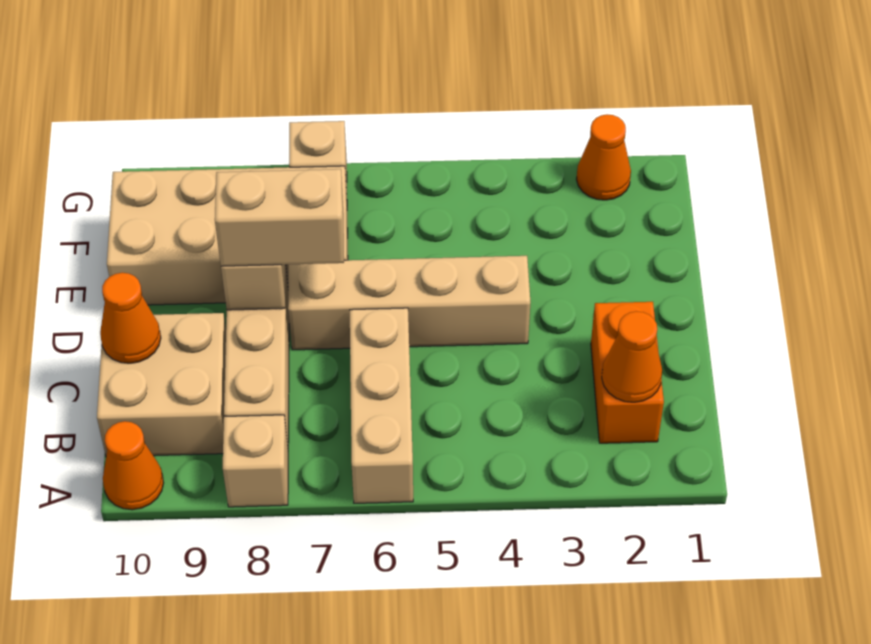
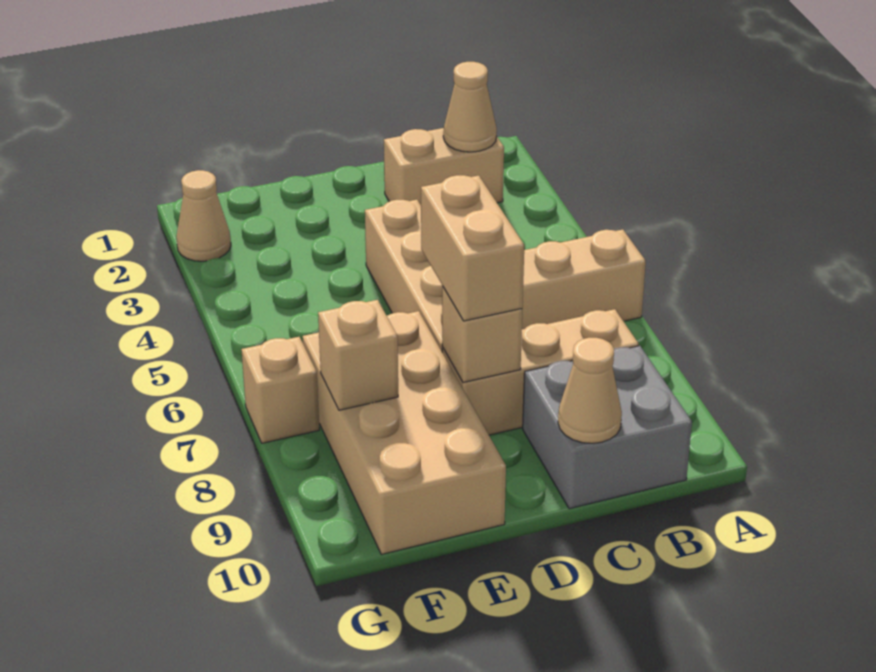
tan 1x1 brick [223,415,288,507] -> tan 1x1 brick moved to [318,300,398,410]
orange 1x1 cone [103,421,164,510] -> none
orange 1x2 brick [591,302,664,443] -> tan 1x2 brick [384,128,504,205]
orange 1x1 cone [602,311,662,402] -> tan 1x1 cone [443,62,497,152]
tan 2x2 brick [97,313,226,456] -> grey 2x2 brick [523,346,692,509]
orange 1x1 cone [100,273,161,363] -> tan 1x1 cone [558,338,622,443]
orange 1x1 cone [576,114,631,200] -> tan 1x1 cone [176,170,231,261]

